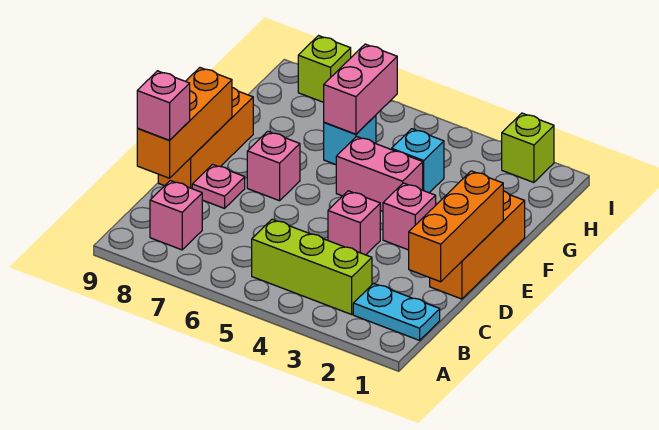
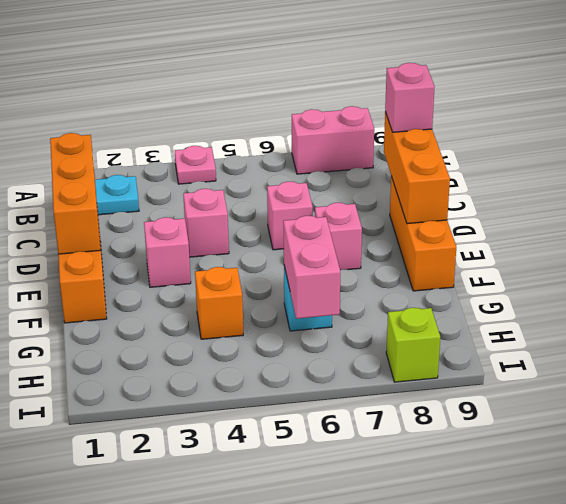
lime 1x3 brick [252,219,372,314] -> none
pink 1x1 brick [150,181,203,250] -> pink 1x1 brick moved to [267,182,313,250]
pink 1x1 plate [192,164,245,208] -> pink 1x1 plate moved to [175,146,216,184]
pink 1x2 brick [336,136,423,211] -> pink 1x2 brick moved to [292,106,374,174]
cyan 1x1 brick [392,129,444,193] -> orange 1x1 brick [195,267,243,339]
lime 1x1 brick [502,113,554,183] -> none

